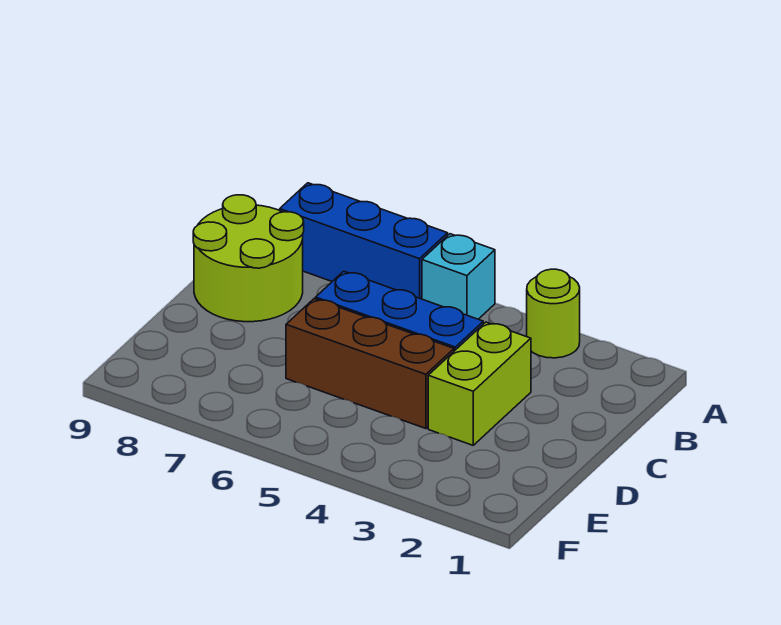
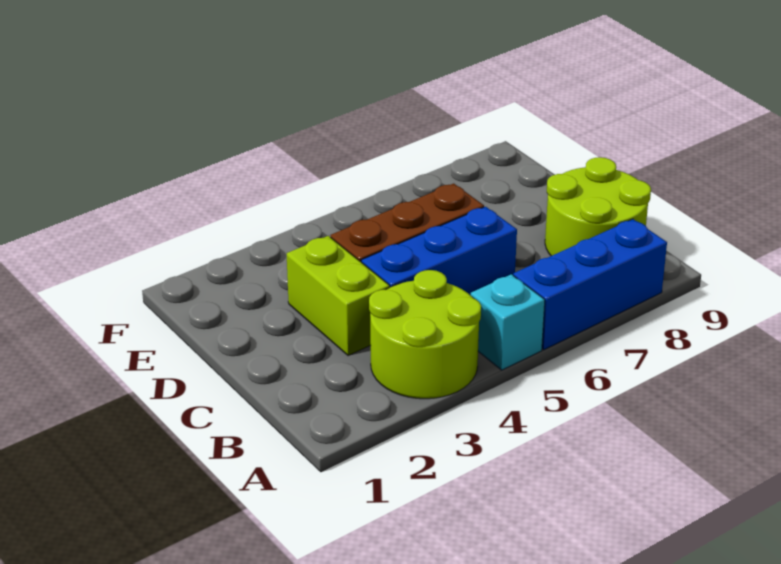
lime 1x1 round brick [527,269,580,358] -> lime 2x2 round brick [369,270,481,399]

